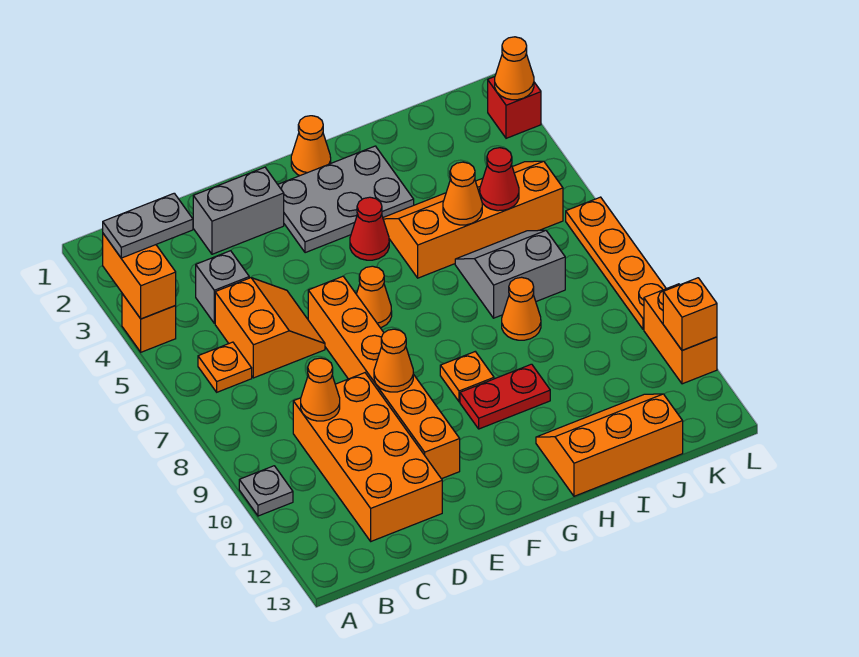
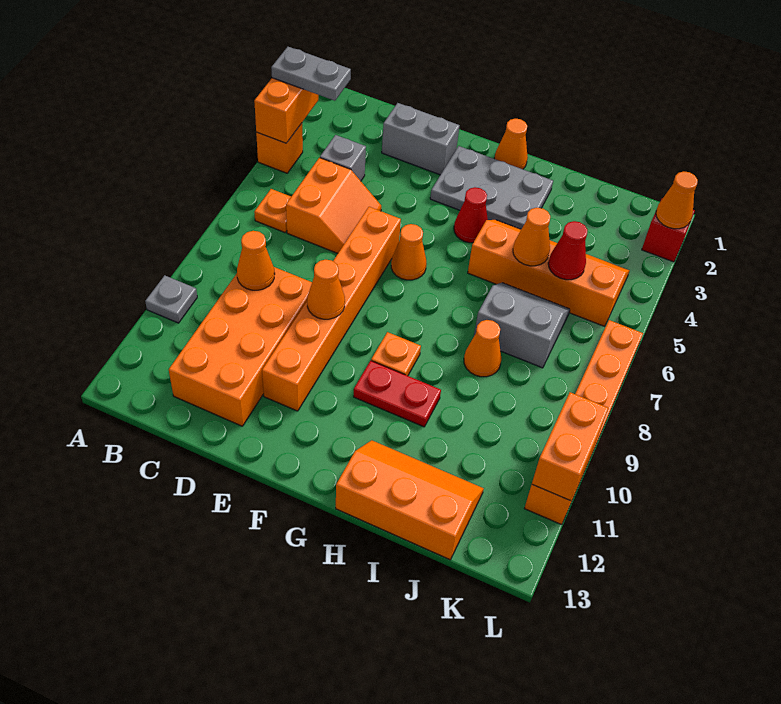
orange 1x1 brick [663,278,717,350] -> orange 1x2 brick [532,392,608,500]

